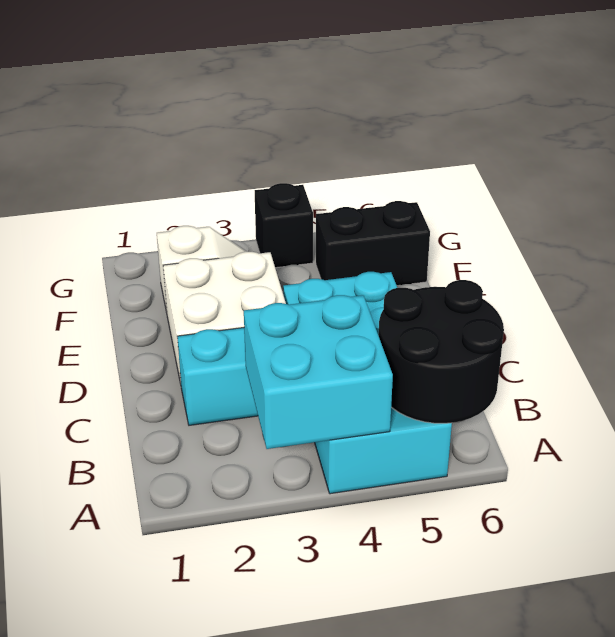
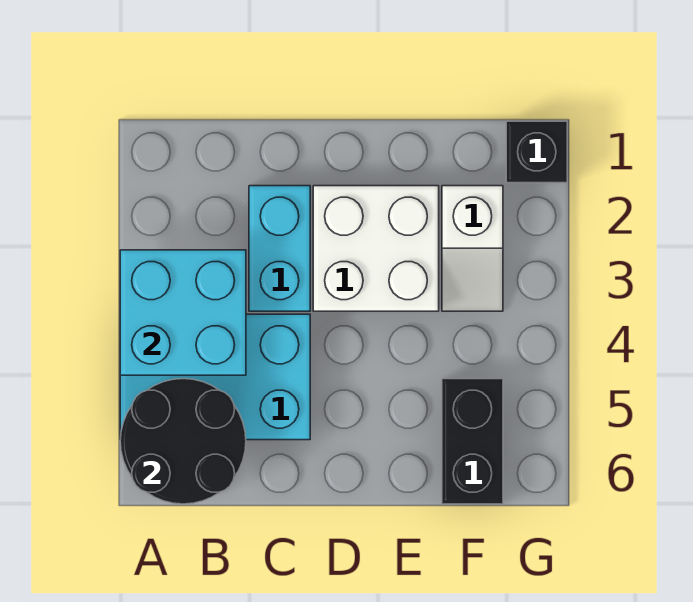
cyan 2x4 brick [283,272,452,494] -> cyan 2x3 brick [120,314,310,440]
black 1x1 brick [255,183,313,268] -> black 1x1 brick moved to [506,121,567,183]

